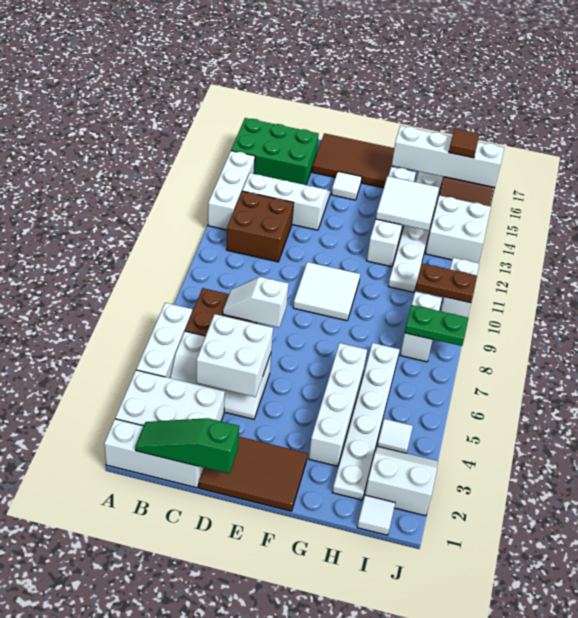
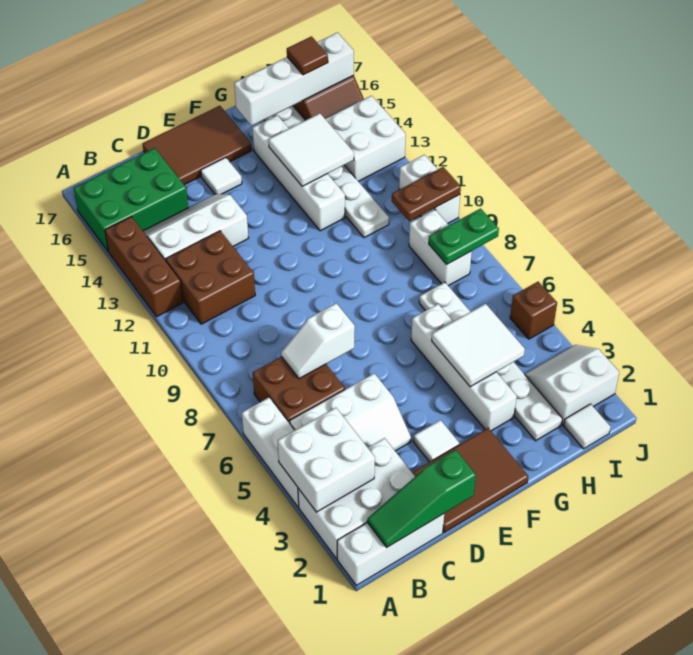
white 1x3 brick [208,151,255,230] -> brown 1x3 brick [105,217,183,317]
white 2x2 brick [196,314,273,397] -> white 2x2 brick moved to [278,408,375,512]
white 2x2 tile [293,262,360,321] -> white 2x2 tile moved to [432,304,525,387]
white 1x1 tile [377,419,413,453] -> white 1x1 tile moved to [414,420,459,462]
none -> brown 1x1 brick [510,282,557,339]

